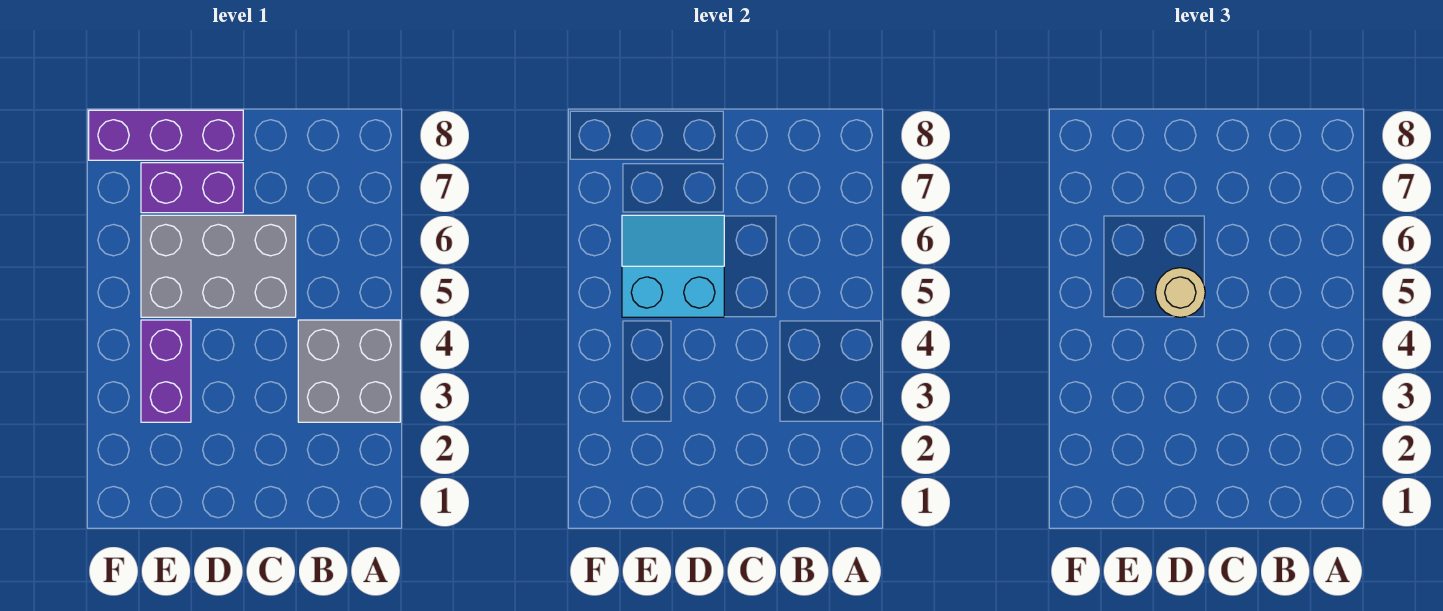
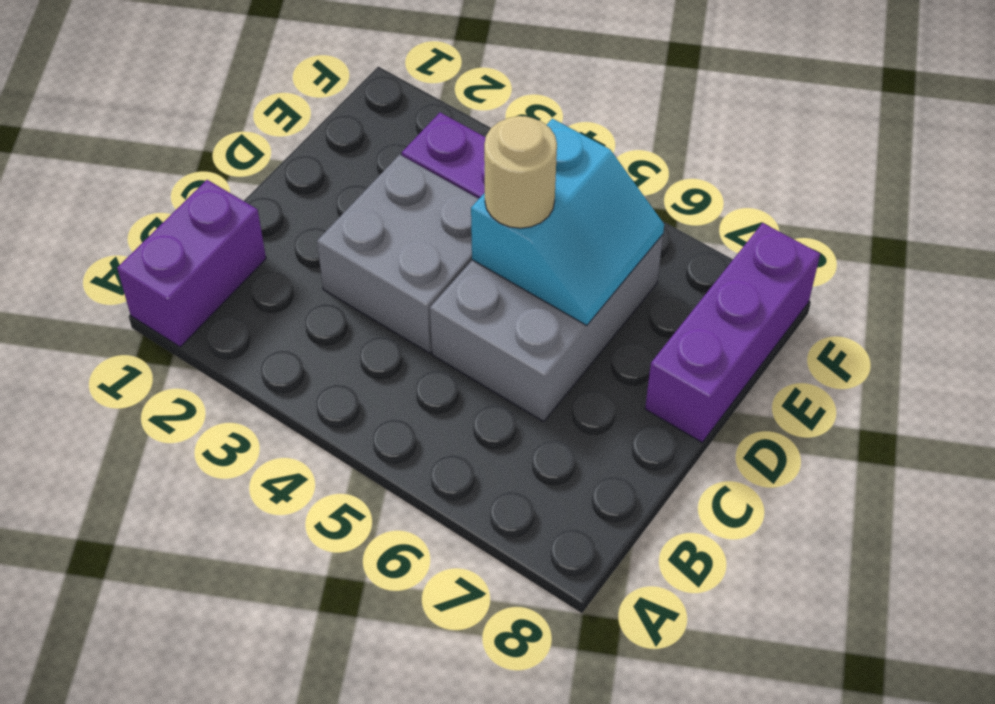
grey 2x2 brick [298,320,400,422] -> grey 2x2 brick moved to [317,155,478,353]
purple 1x2 brick [141,163,243,213] -> purple 1x2 brick moved to [117,180,266,347]

